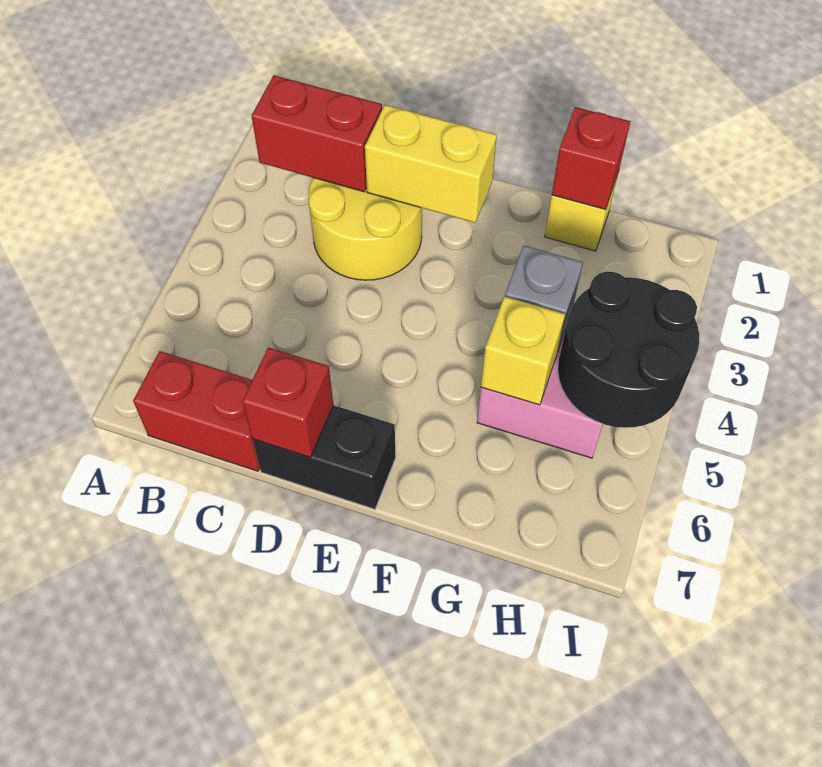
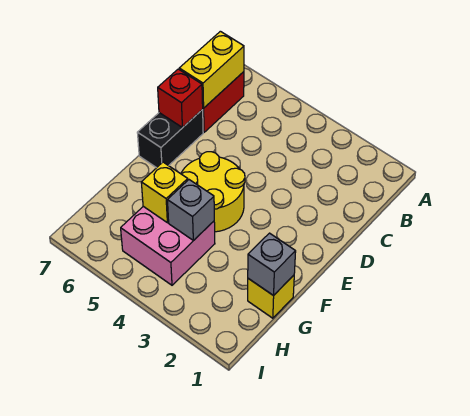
red 1x2 brick [252,75,382,192] -> none
yellow 2x2 round brick [309,178,422,280] -> yellow 2x2 round brick moved to [181,152,245,232]
yellow 1x2 brick [365,105,497,223] -> yellow 1x2 brick moved to [179,31,244,108]
red 1x1 brick [552,107,631,210] -> grey 1x1 brick [248,233,296,296]
black 2x2 round brick [558,272,699,428] -> none

